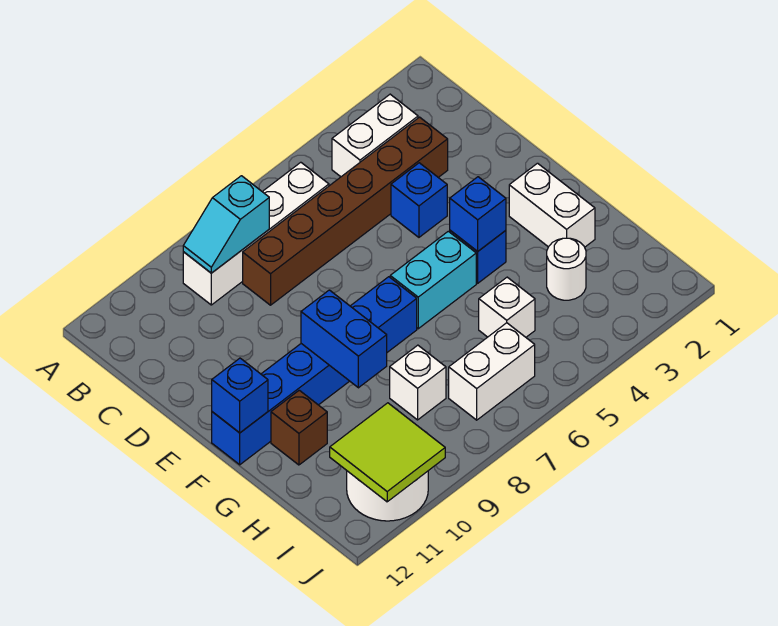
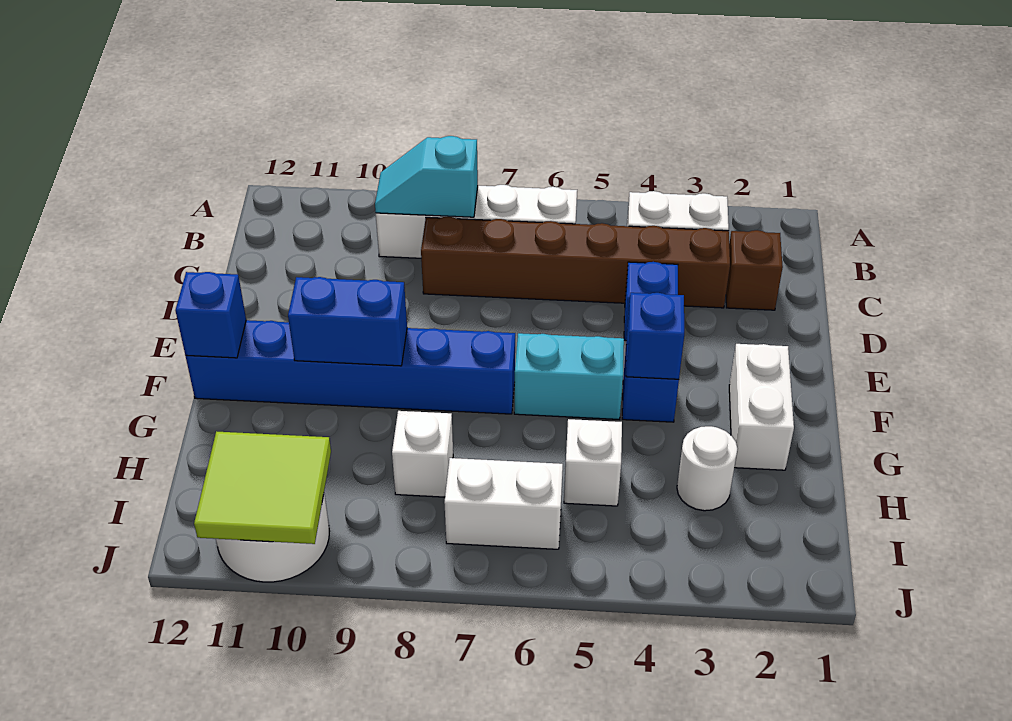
blue 1x2 brick [301,290,387,388] -> blue 1x2 brick turned to [288,277,407,366]
brown 1x1 brick [271,390,327,465] -> brown 1x1 brick moved to [726,230,783,310]

